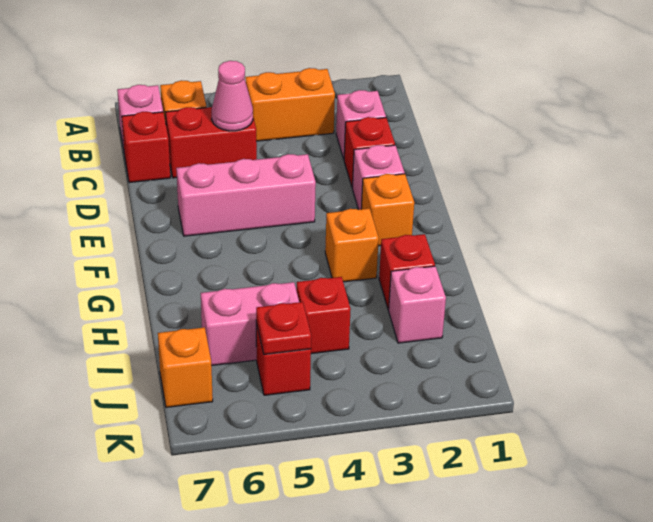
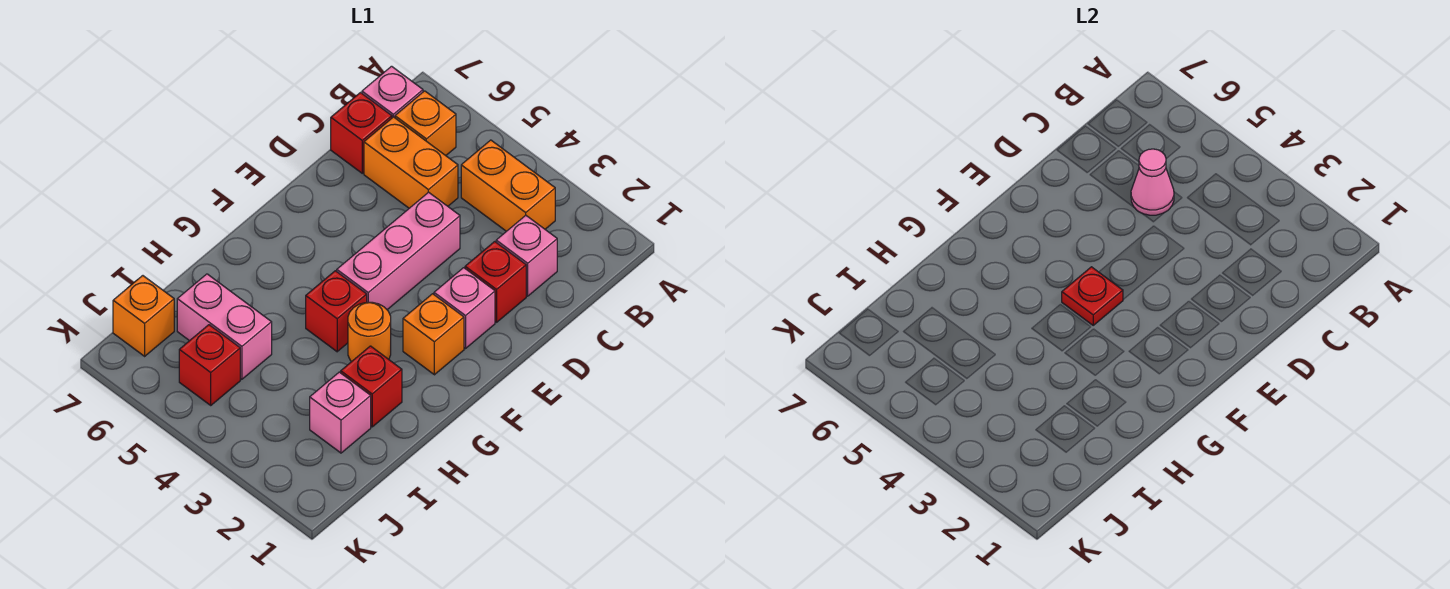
red 1x2 brick [166,107,257,178] -> orange 1x2 brick [364,117,458,208]
pink 1x3 brick [176,154,316,236] -> pink 1x3 brick turned to [337,192,460,310]
orange 1x1 brick [325,208,379,282] -> orange 1x1 round brick [348,302,391,362]
red 1x1 brick [296,277,351,354] -> red 1x1 brick moved to [306,271,367,352]
red 1x1 plate [256,302,311,354] -> red 1x1 plate moved to [1062,267,1123,325]

